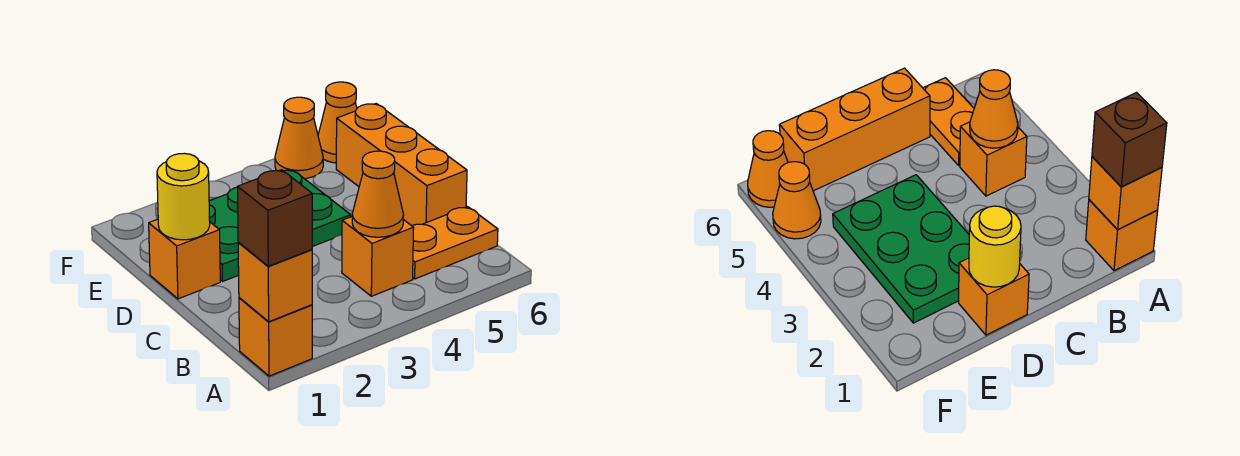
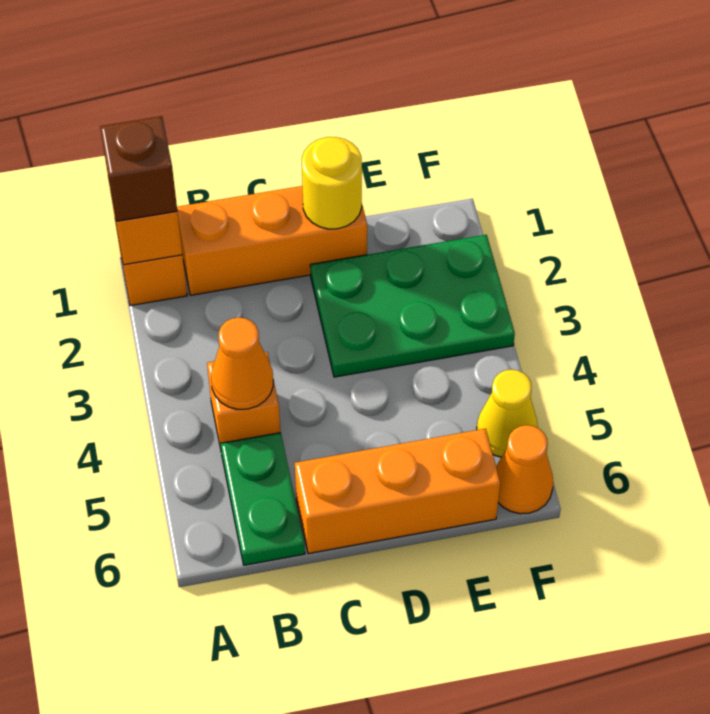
orange 1x2 plate [412,207,498,279] -> green 1x2 plate [221,433,305,565]
orange 1x1 brick [149,219,220,299] -> orange 1x3 brick [177,186,367,295]
green 2x3 plate [209,170,351,281] -> green 2x3 plate turned to [310,235,515,377]
orange 1x1 cone [275,97,323,179] -> yellow 1x1 cone [477,370,538,457]

